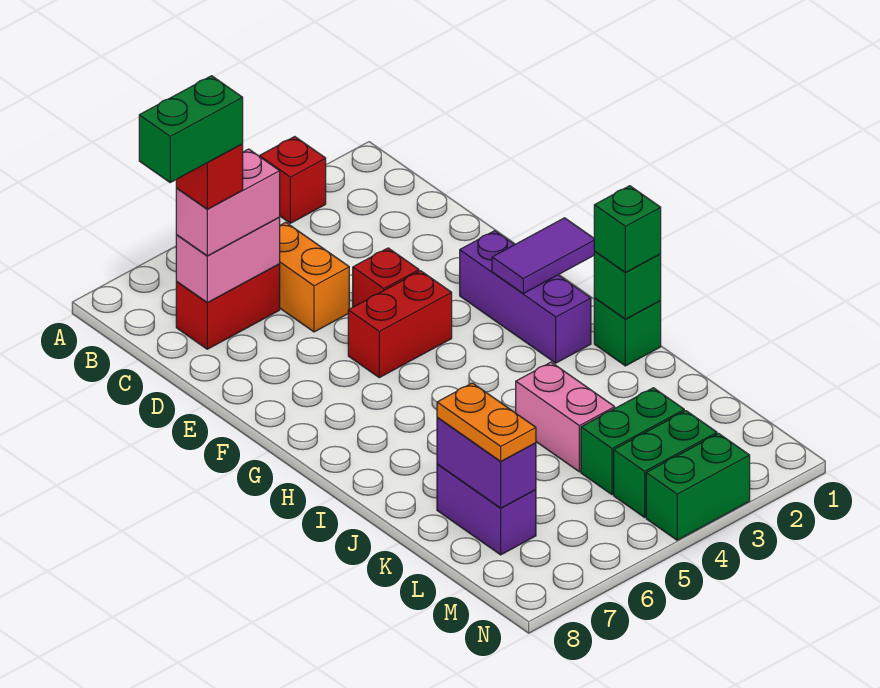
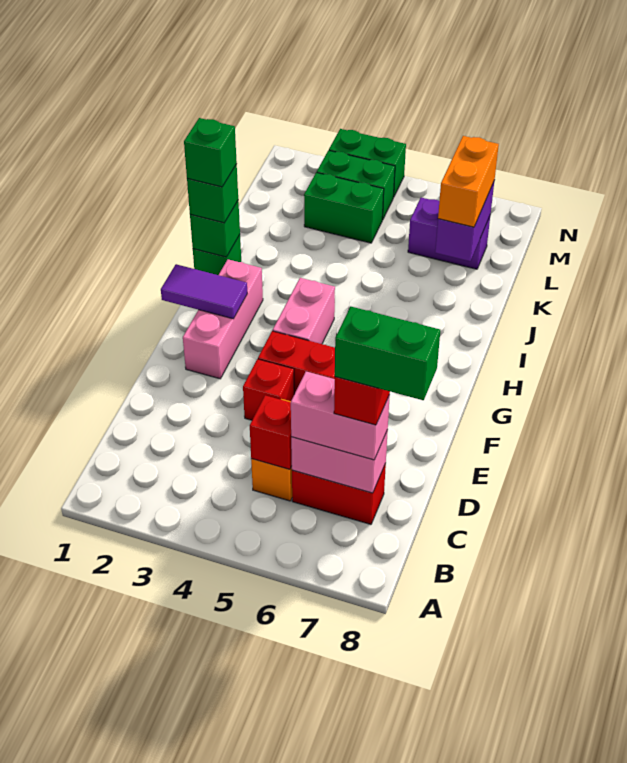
red 1x1 brick [259,137,326,223] -> red 1x1 brick moved to [250,395,292,469]
purple 1x3 brick [460,231,591,363] -> pink 1x3 brick [183,259,263,379]
none -> green 1x1 brick [184,118,237,187]
pink 1x2 brick [516,362,615,472] -> pink 1x2 brick moved to [273,278,335,344]
purple 1x2 brick [437,464,536,555] -> purple 1x2 brick turned to [408,198,490,269]
orange 1x2 plate [437,383,536,462] -> orange 1x2 brick [438,136,499,227]

